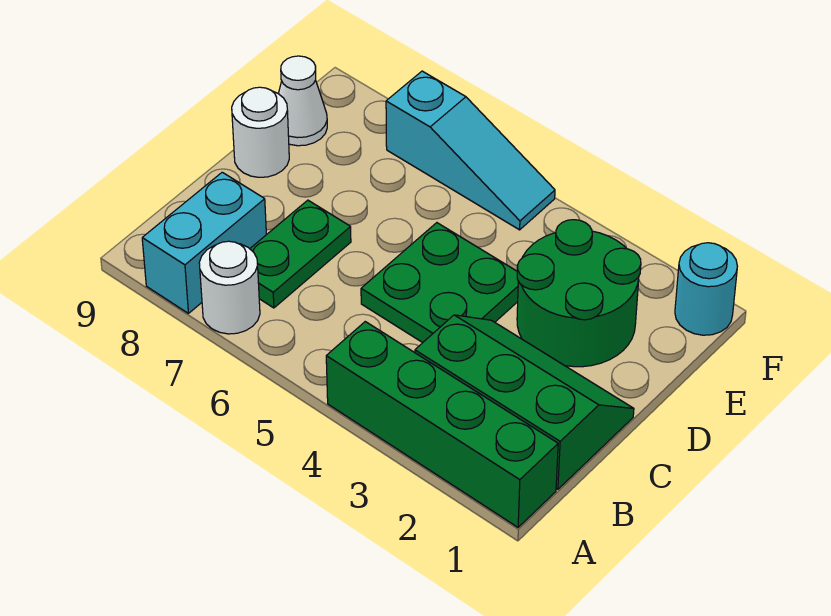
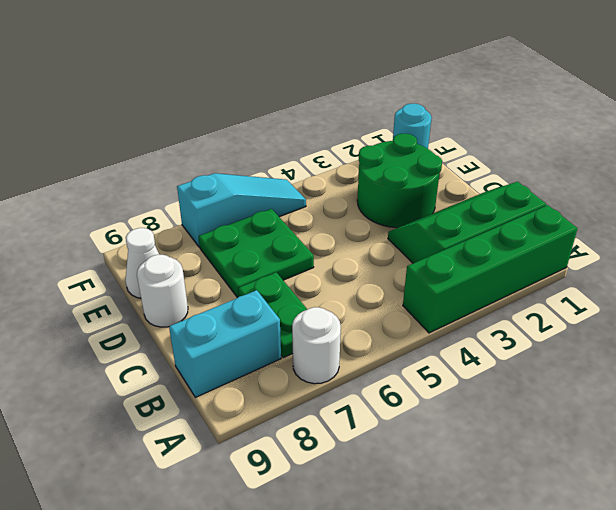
cyan 1x2 brick [142,172,266,313] -> cyan 1x2 brick turned to [169,290,281,397]
green 2x2 plate [361,223,518,343] -> green 2x2 plate moved to [199,209,314,298]

